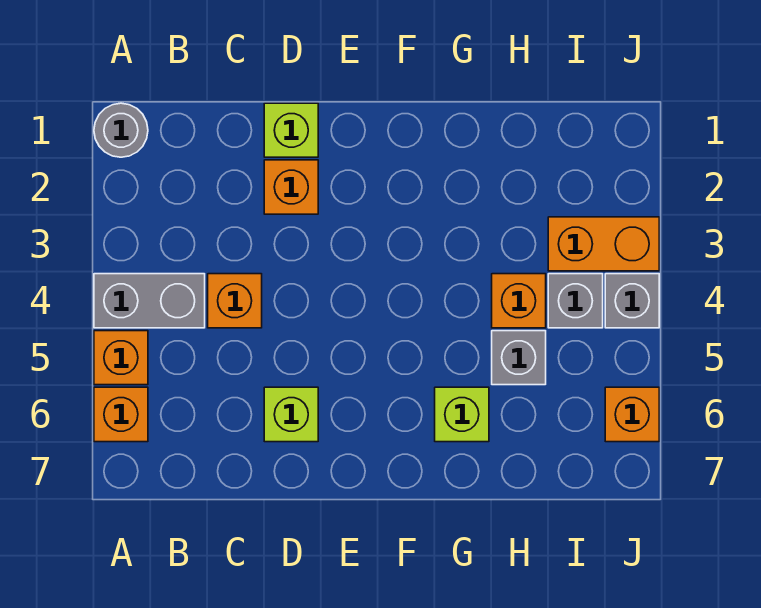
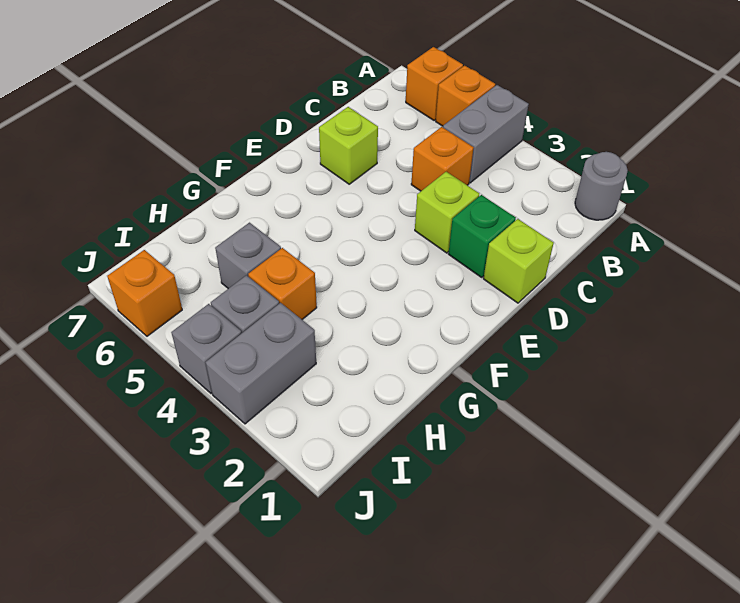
orange 1x1 brick [264,160,318,214] -> green 1x1 brick [449,195,516,277]
lime 1x1 brick [435,387,489,442] -> lime 1x1 brick moved to [415,172,479,253]
orange 1x2 brick [548,217,659,271] -> grey 1x2 brick [206,303,316,424]

